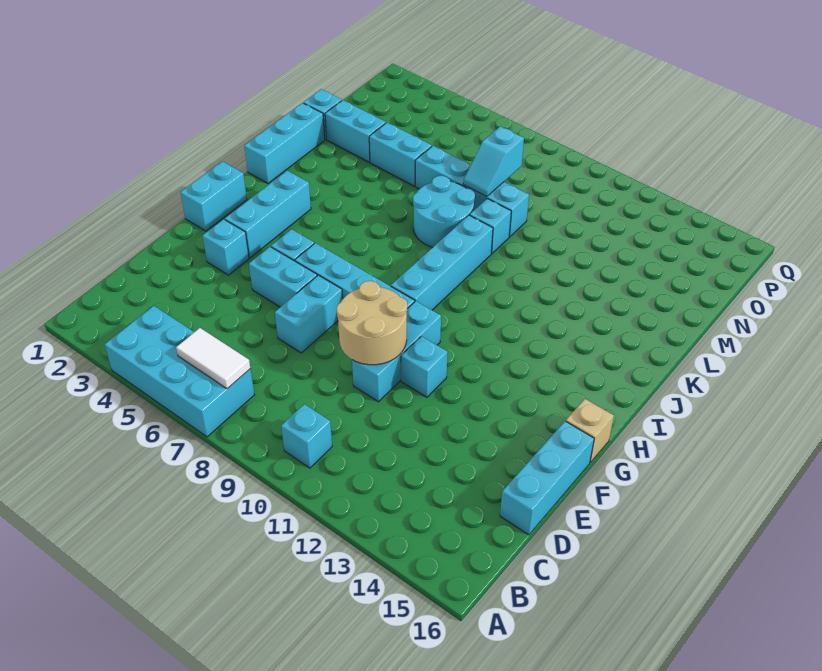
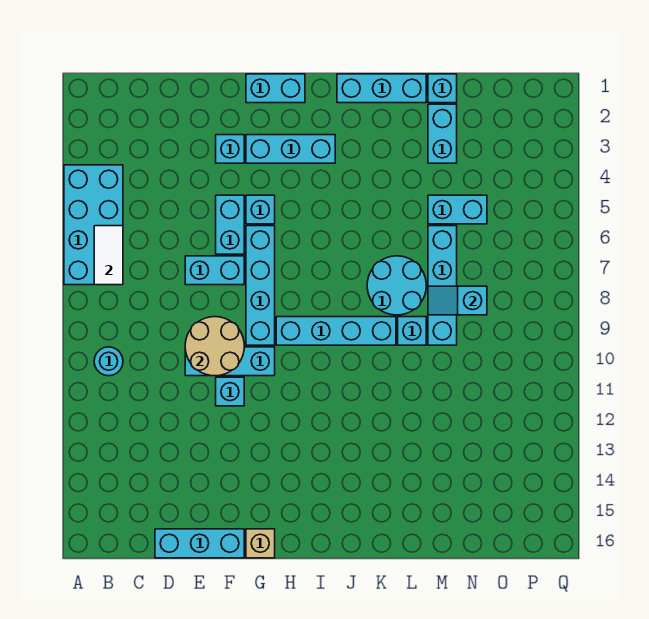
cyan 1x1 brick [281,404,332,468] -> cyan 1x1 round brick [94,347,123,376]
cyan 1x2 brick [369,123,432,186] -> cyan 1x2 brick turned to [428,195,487,224]

